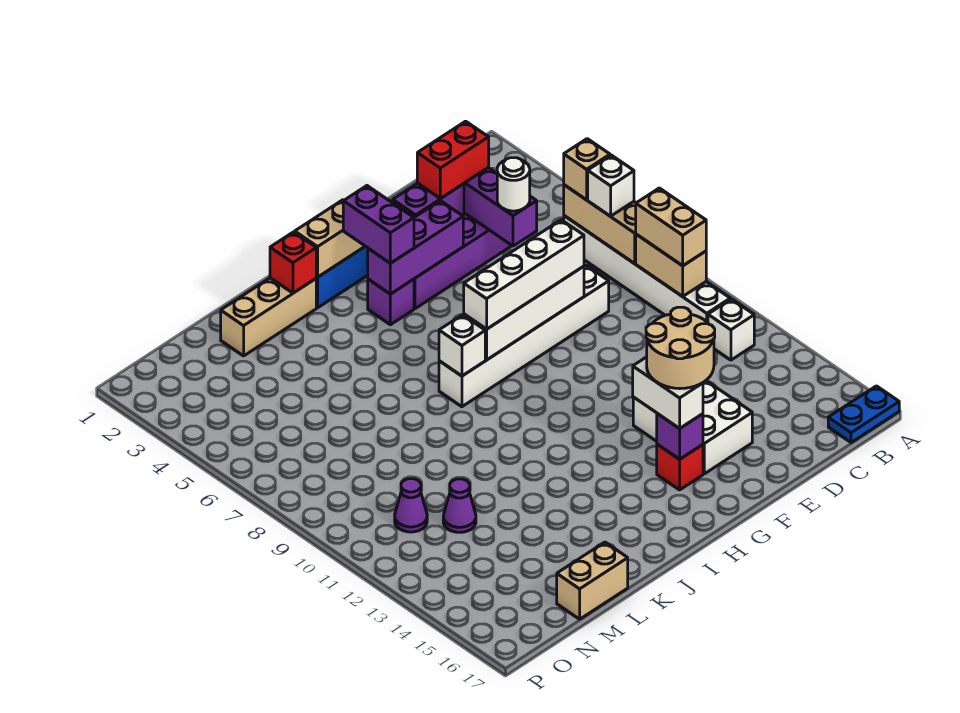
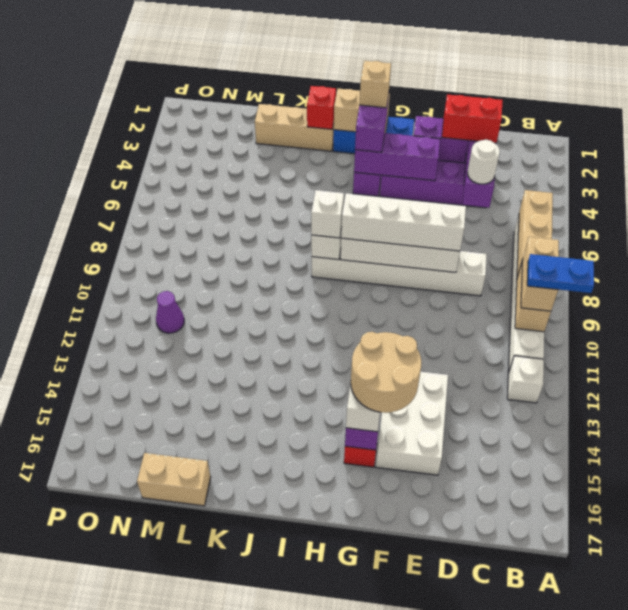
blue 1x2 plate [828,386,899,443] -> blue 1x2 plate moved to [527,254,594,293]
tan 1x1 brick [564,139,610,200] -> tan 1x1 brick moved to [359,61,391,108]
white 1x1 brick [588,155,634,216] -> white 1x1 brick moved to [311,190,344,238]
purple 1x1 cone [443,479,476,532] -> none

